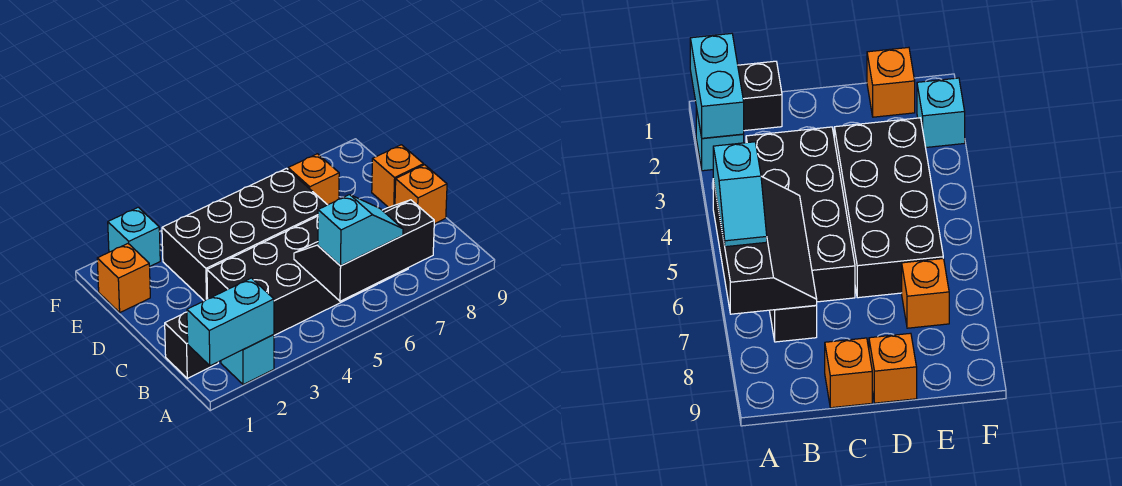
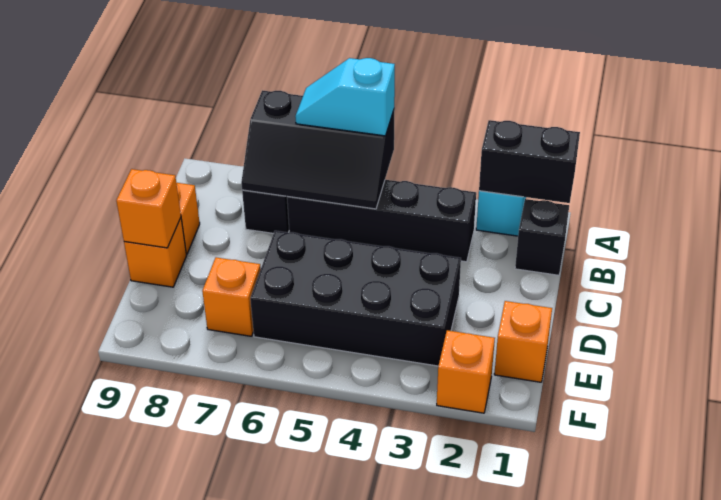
cyan 1x2 brick [187,278,274,366] -> black 1x2 brick [479,120,580,203]
black 2x4 brick [207,216,377,335] -> black 1x4 brick [287,180,476,262]
none -> orange 1x1 brick [116,169,181,248]
cyan 1x1 brick [108,207,160,266] -> orange 1x1 brick [437,330,495,413]

